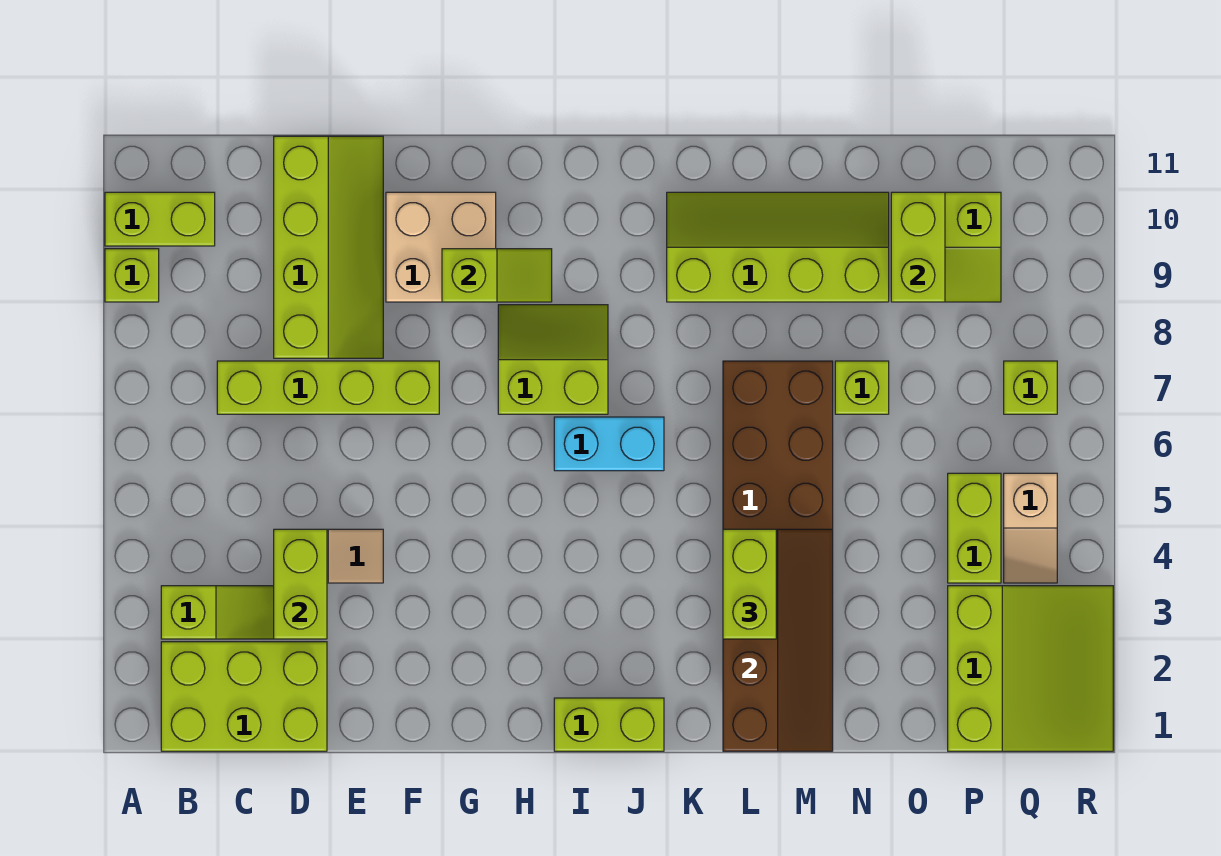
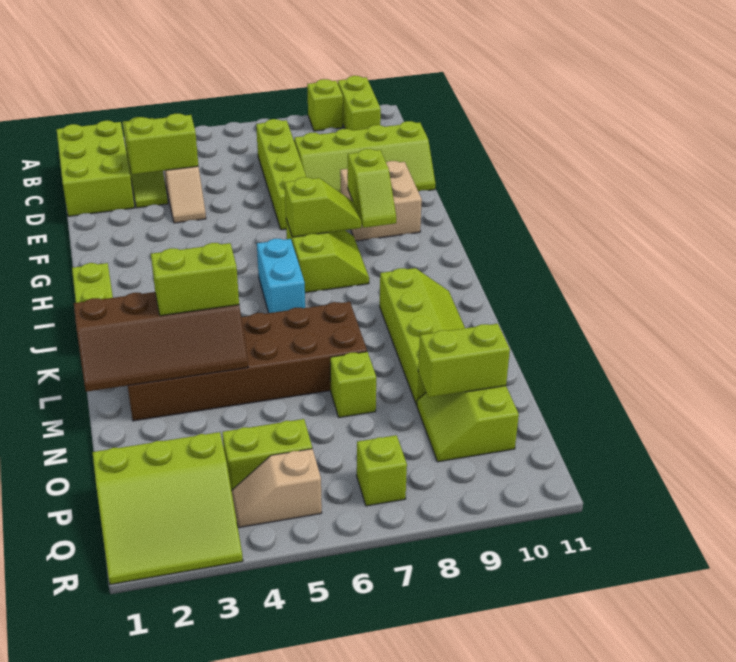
none -> lime 1x2 slope [285,177,361,237]

